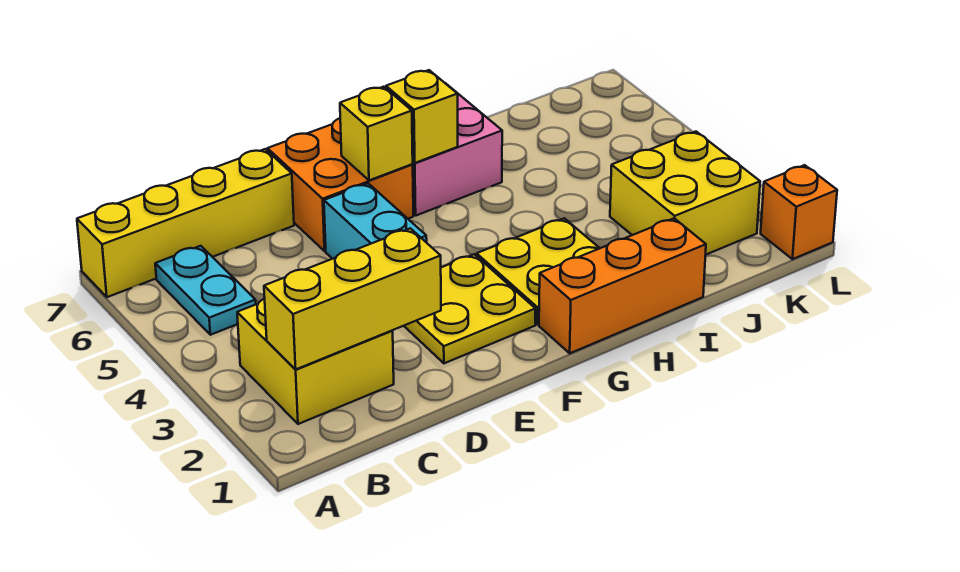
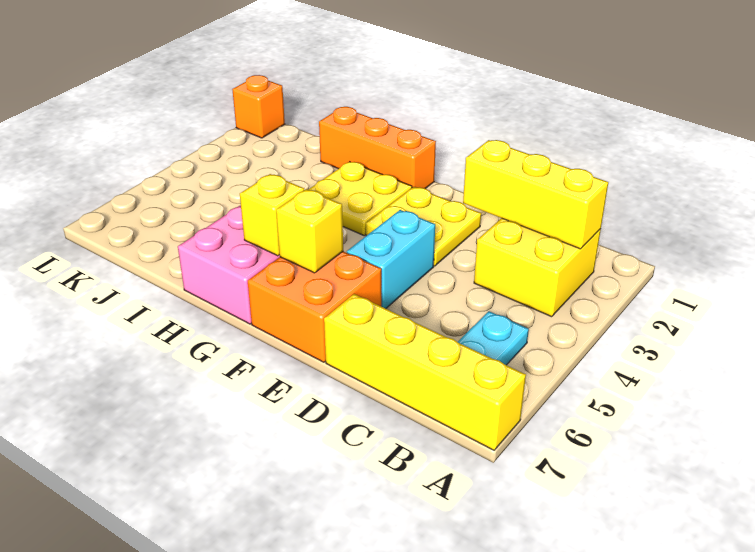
yellow 2x2 brick [610,132,760,254] -> none

